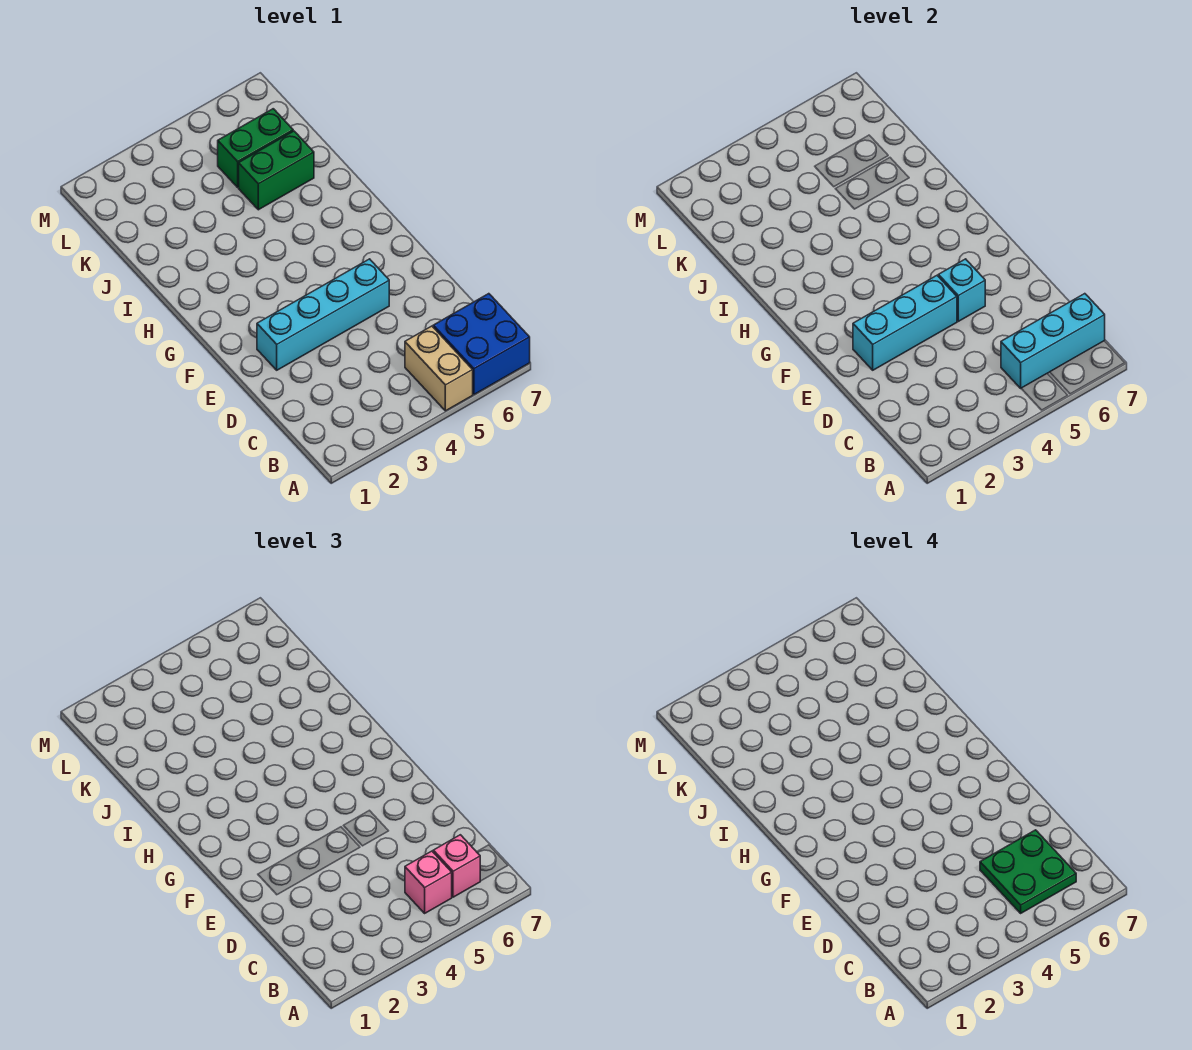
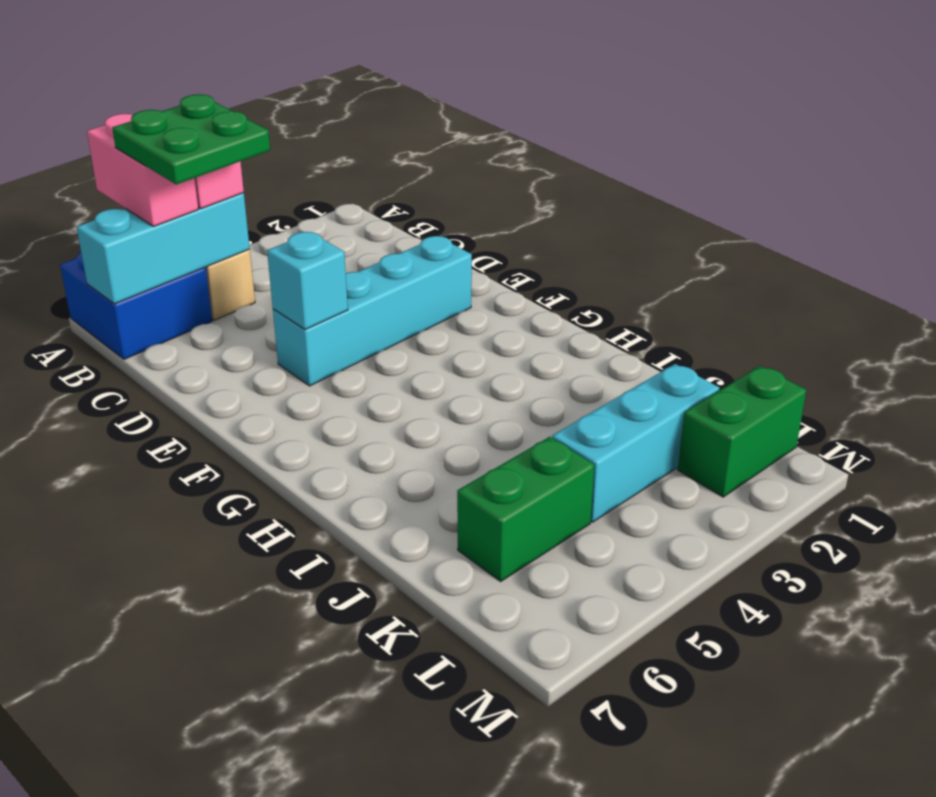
pink 1x1 brick [433,835,480,897] -> pink 1x2 brick [87,114,198,227]
cyan 1x3 brick [853,276,957,370] -> cyan 1x3 brick moved to [552,364,720,522]
green 1x2 brick [239,131,314,210] -> green 1x2 brick moved to [678,366,806,497]

